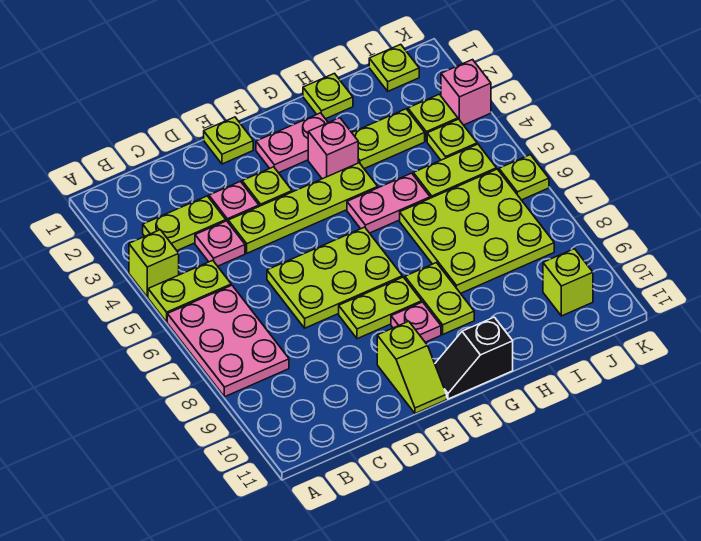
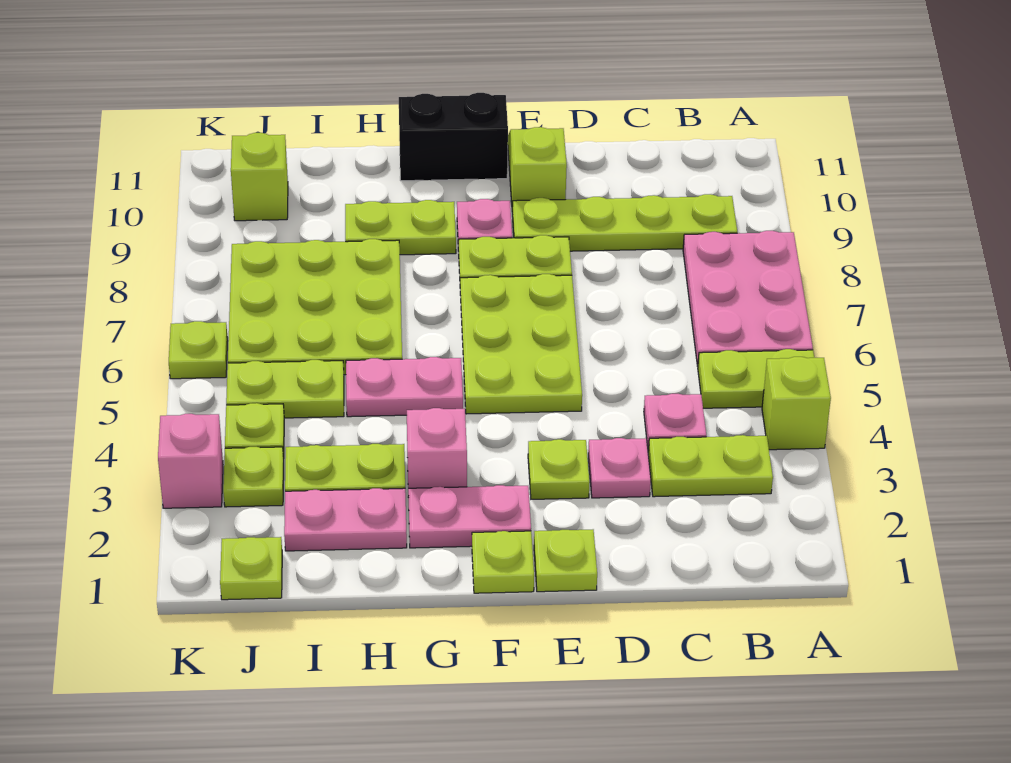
lime 1x4 plate [228,163,378,253] -> lime 1x4 plate moved to [512,194,737,251]
lime 2x3 plate [267,227,402,328] -> lime 2x3 plate turned to [460,274,582,414]
black 1x2 slope [435,317,513,399] -> black 1x2 brick [399,93,508,181]
lime 1x2 plate [405,263,474,334] -> lime 1x2 plate turned to [345,200,456,255]
lime 1x1 plate [303,73,353,119] -> lime 1x1 plate moved to [472,531,534,593]
none -> pink 1x2 plate [284,488,407,551]

